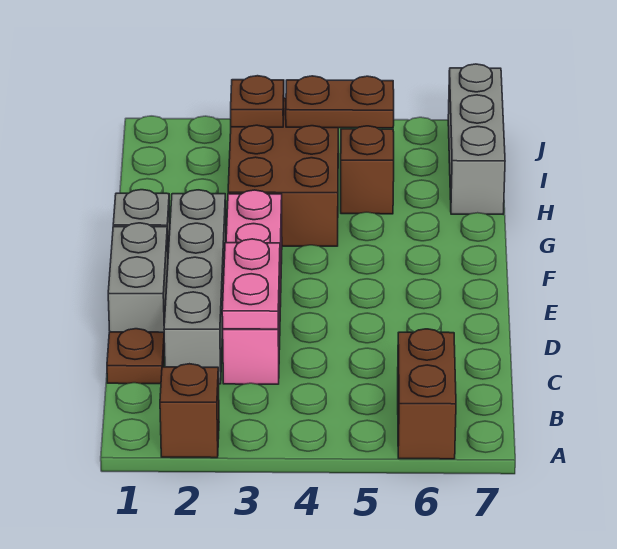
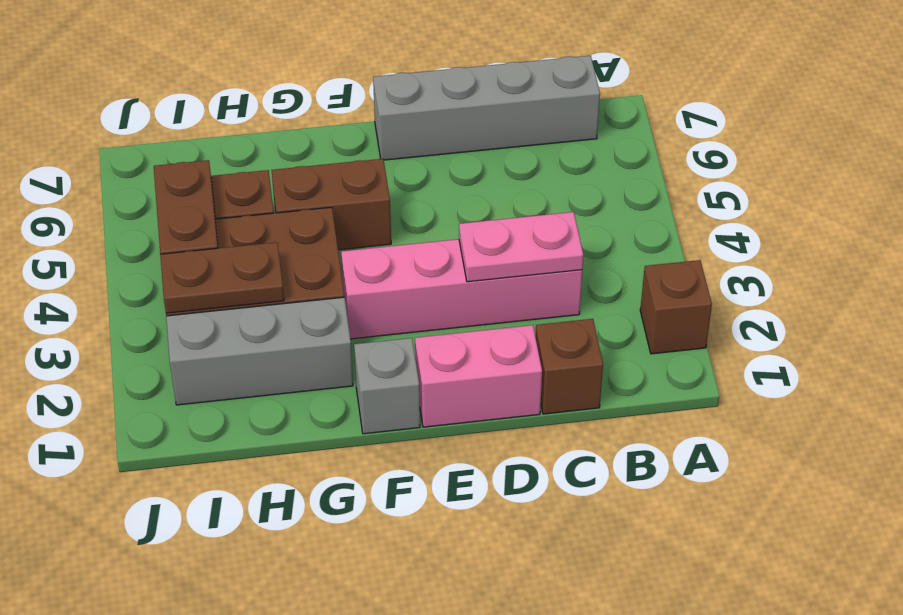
brown 1x2 brick [398,329,456,459] -> brown 1x2 brick moved to [272,159,391,250]
brown 1x1 plate [107,329,165,384] -> brown 1x1 brick [535,319,603,414]
grey 1x4 brick [164,190,226,384] -> grey 1x4 brick moved to [373,56,600,160]
grey 1x2 brick [108,223,168,345] -> pink 1x2 brick [415,325,542,427]
grey 1x3 brick [448,64,505,214] -> grey 1x3 brick moved to [166,297,353,405]
brown 1x1 plate [231,76,284,127] -> brown 1x2 plate [160,242,284,313]

